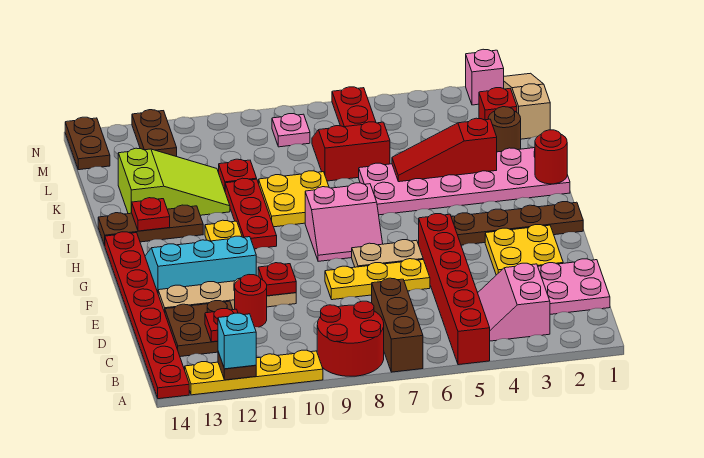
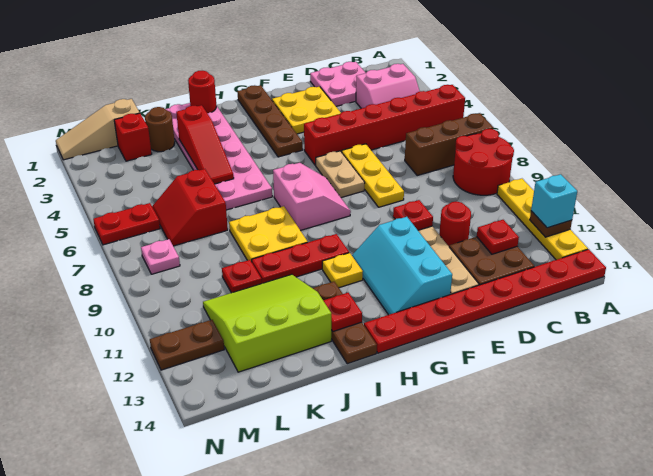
lime 2x3 slope [118,148,230,215] -> lime 3x3 slope [203,274,331,372]
brown 1x2 plate [65,117,110,170] -> none
pink 1x1 brick [466,49,504,105] -> none

